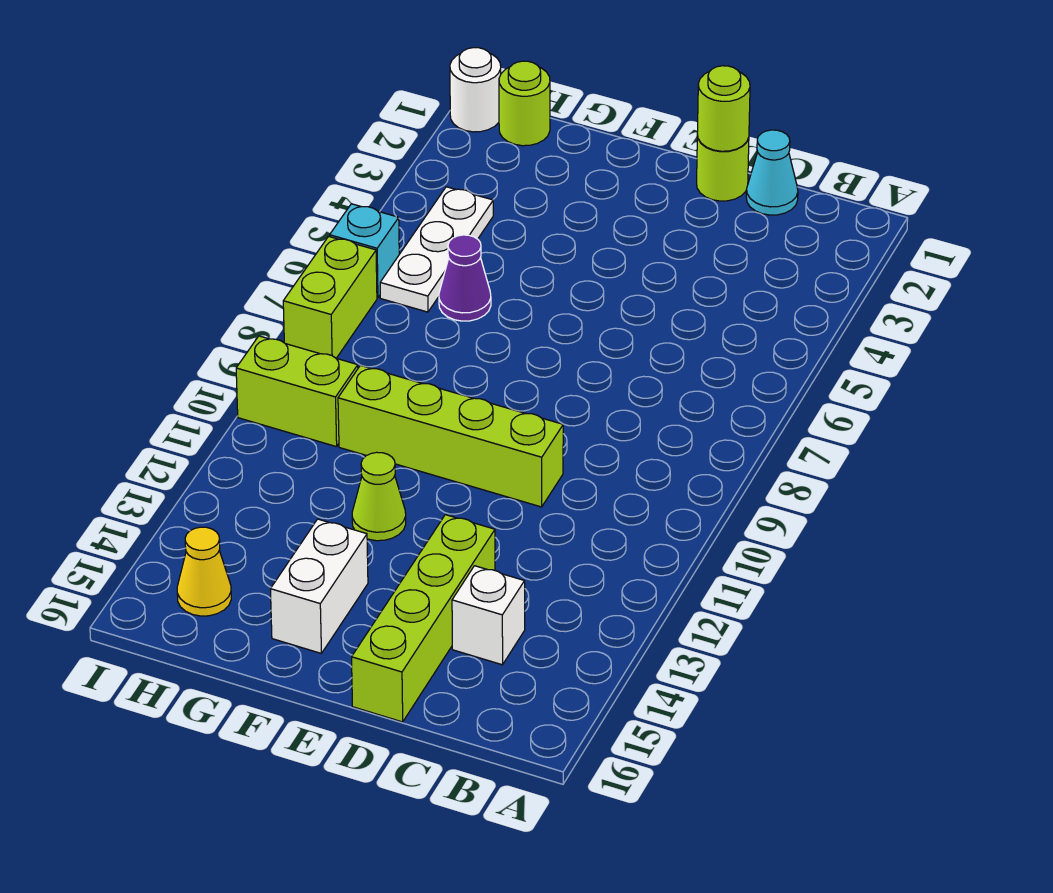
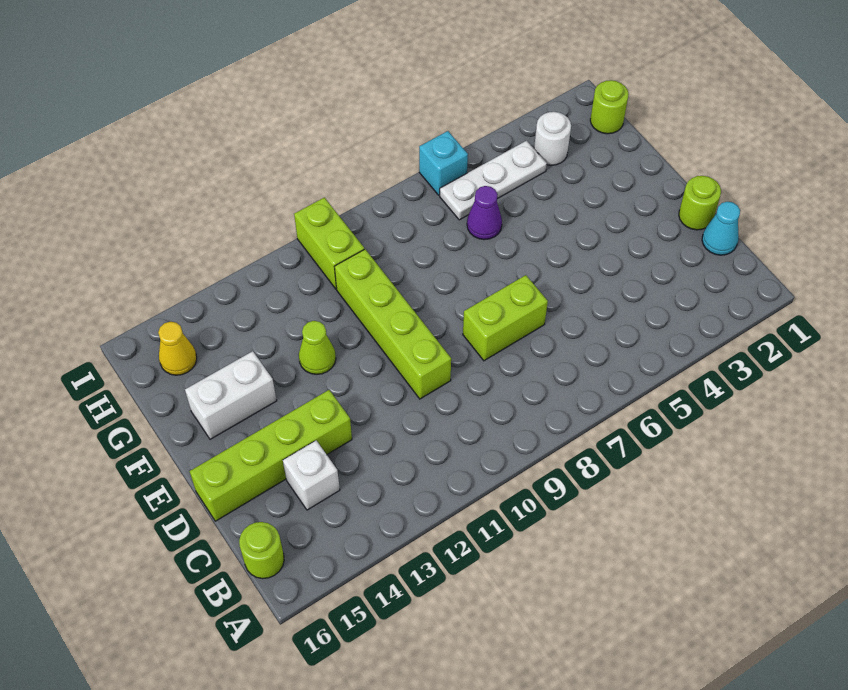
lime 1x1 round brick [697,66,750,151] -> lime 1x1 round brick moved to [239,522,284,579]
white 1x1 round brick [450,48,501,132] -> white 1x1 round brick moved to [534,112,571,165]
lime 1x2 brick [283,236,377,358] -> lime 1x2 brick moved to [463,275,548,361]

